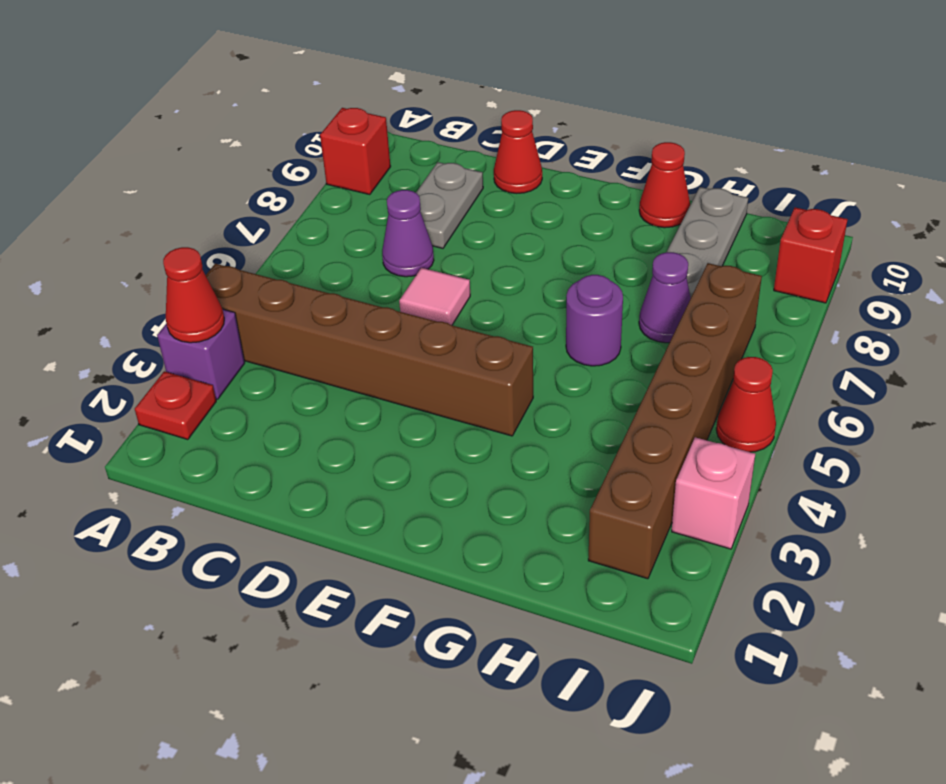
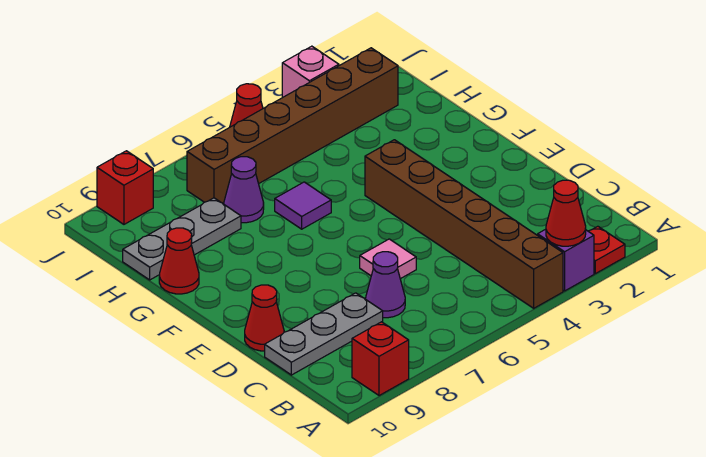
grey 1x2 plate [416,162,483,248] -> grey 1x3 plate [265,293,383,375]
purple 1x1 round brick [566,275,623,366] -> purple 1x1 tile [275,182,331,229]

